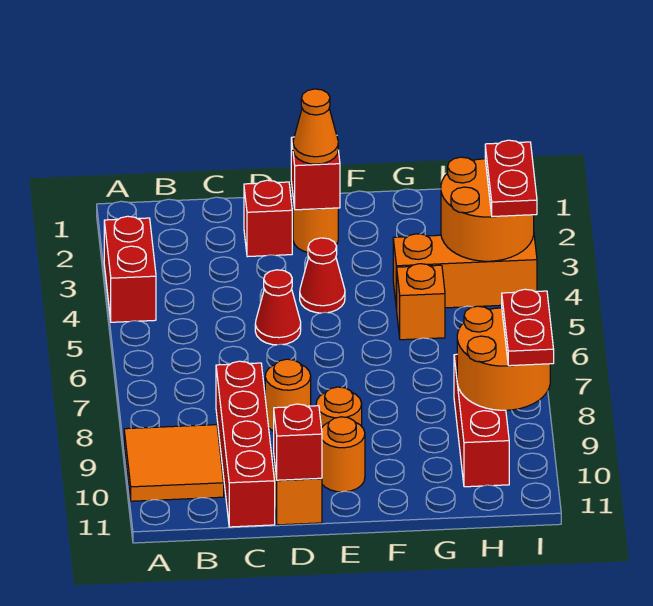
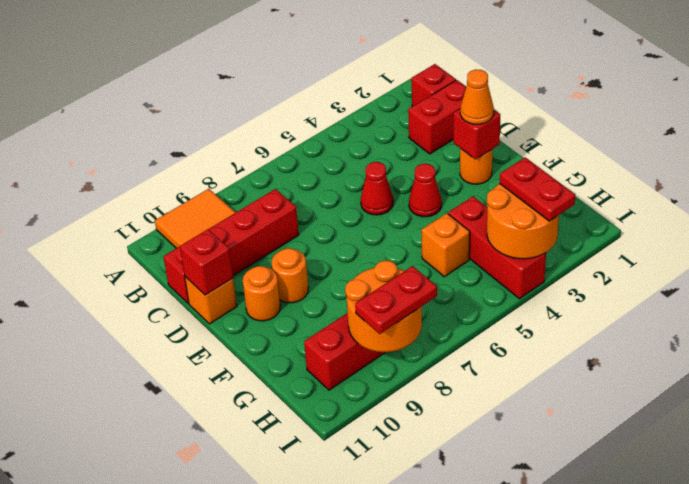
red 1x2 brick [104,216,156,322] -> red 1x2 brick moved to [408,80,466,154]
red 1x1 brick [244,180,292,257] -> red 1x1 brick moved to [412,64,456,107]
orange 1x1 round brick [265,359,311,431] -> none
orange 1x3 brick [393,234,537,310] -> red 1x3 brick [448,196,546,299]
red 1x2 plate [485,140,537,217] -> red 1x2 plate turned to [500,157,575,221]

